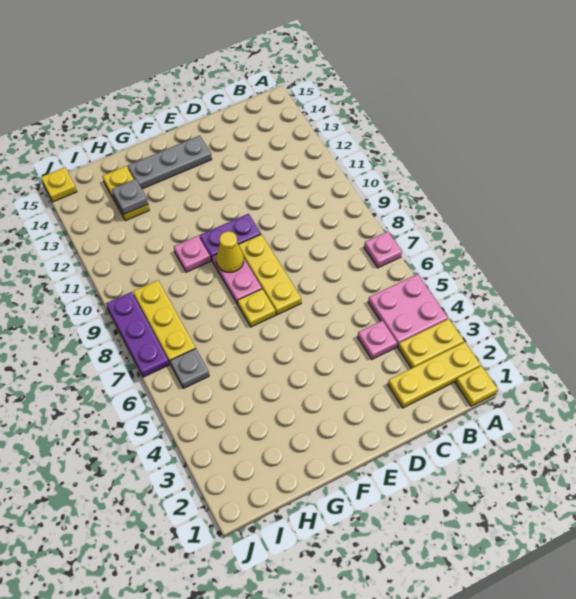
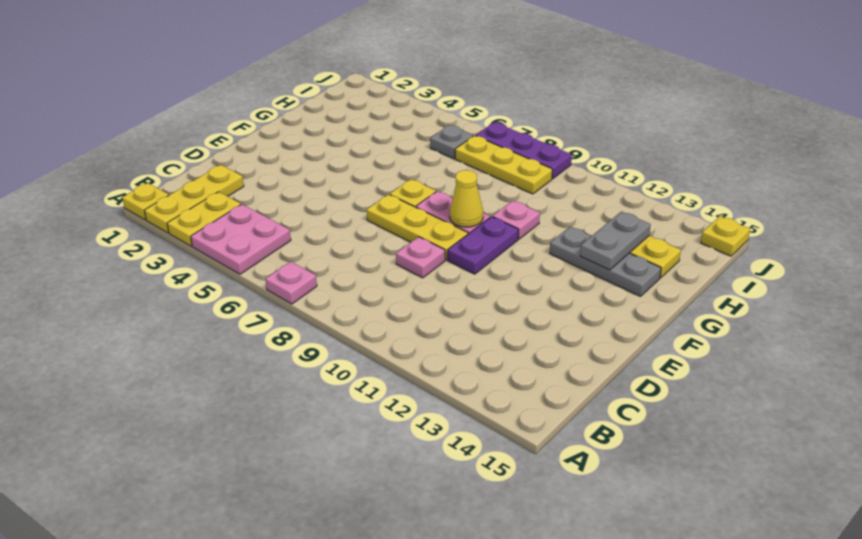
pink 1x1 plate [357,321,397,359] -> pink 1x1 plate moved to [396,237,445,278]
grey 1x3 plate [128,136,212,189] -> grey 1x3 plate turned to [550,226,661,297]
grey 1x1 plate [112,179,148,214] -> grey 1x2 plate [580,211,651,270]

